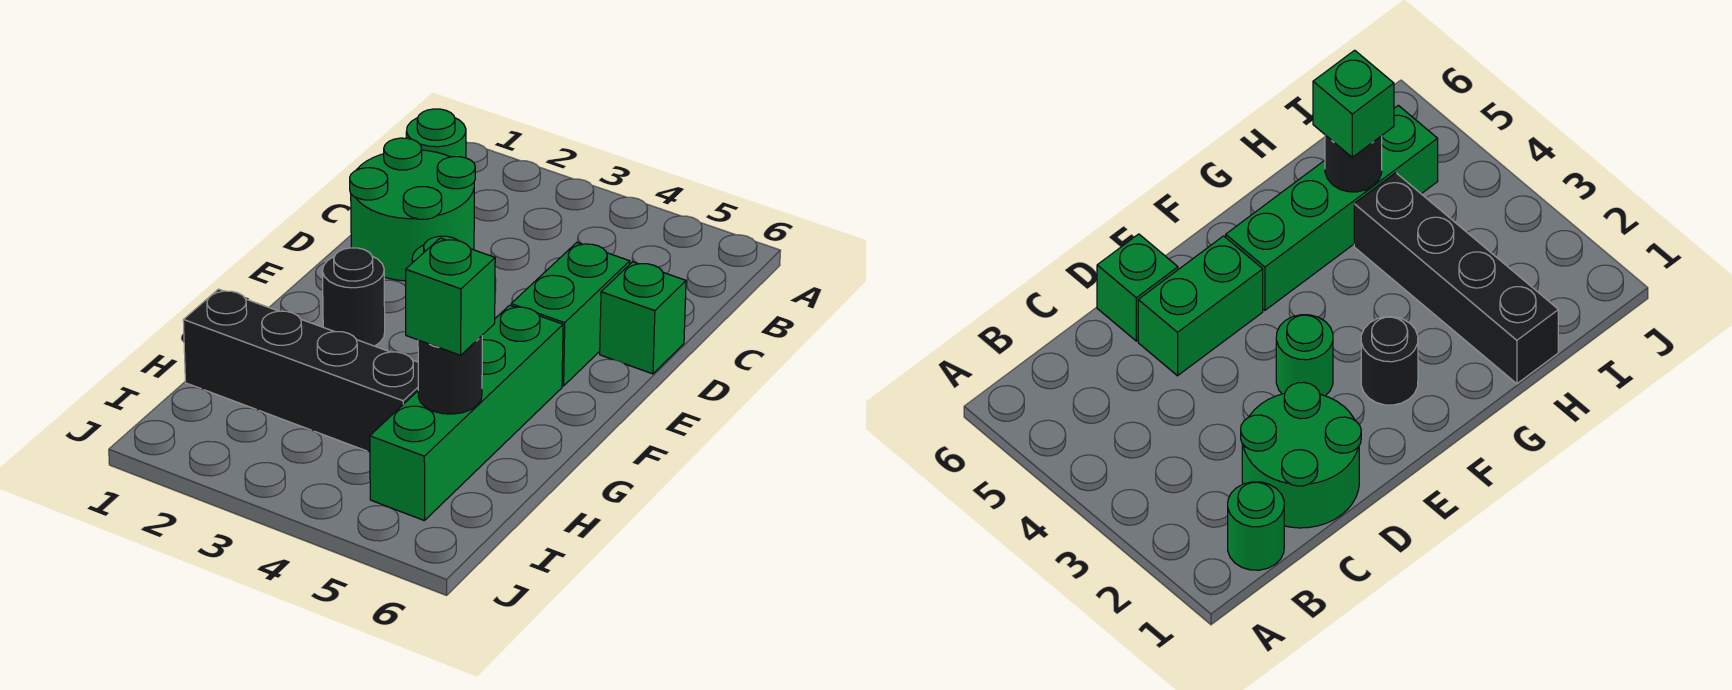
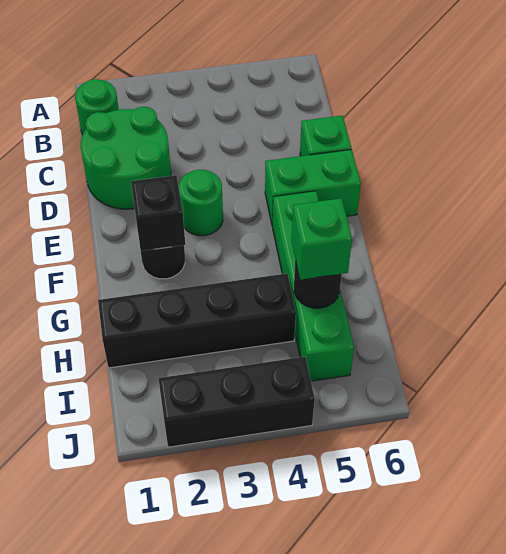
green 1x2 brick [511,242,630,386] -> green 1x2 brick turned to [265,149,361,226]
none -> black 1x1 brick [131,175,185,251]
none -> black 1x3 brick [158,357,315,447]

